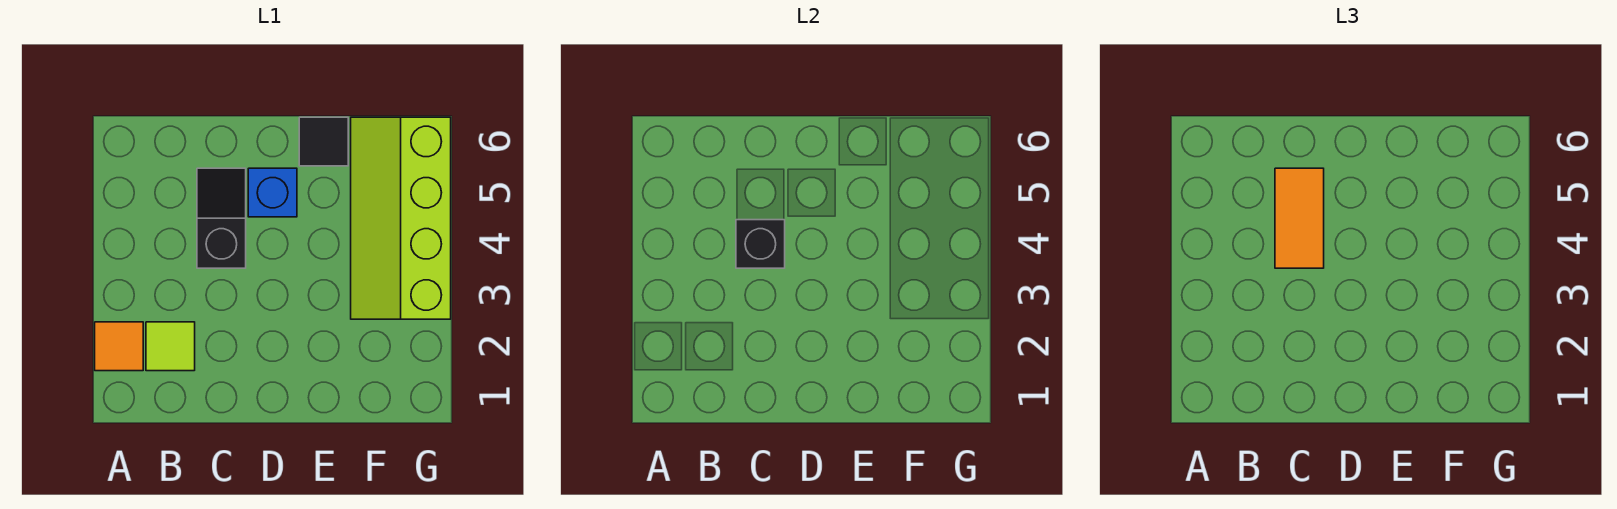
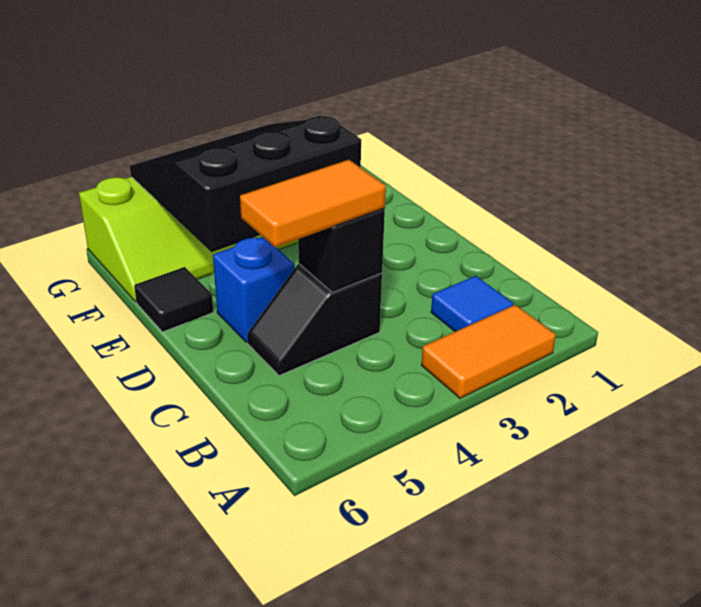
orange 1x1 tile [95,322,143,371] -> orange 1x2 tile [421,305,556,398]
lime 1x1 tile [146,322,195,371] -> blue 1x1 tile [431,276,513,332]
none -> black 3x3 slope [130,116,361,252]

